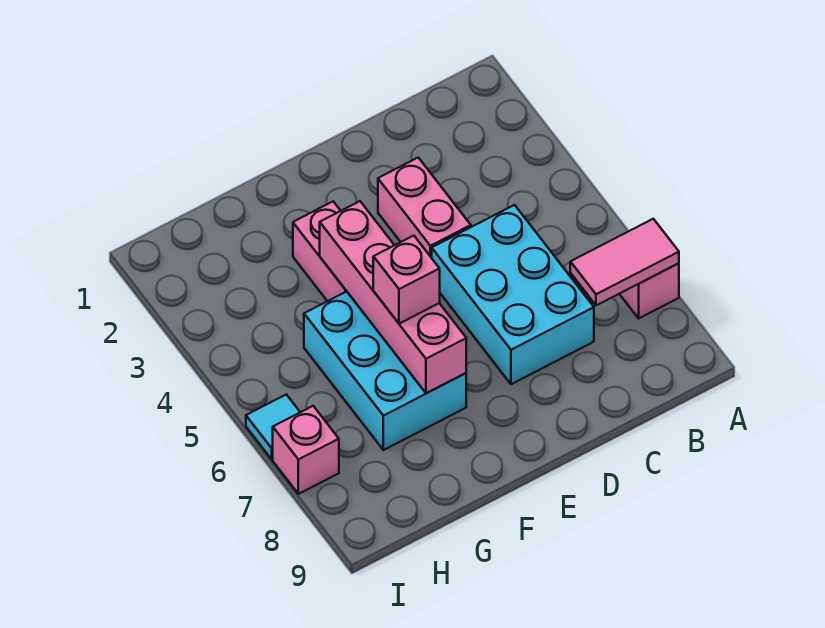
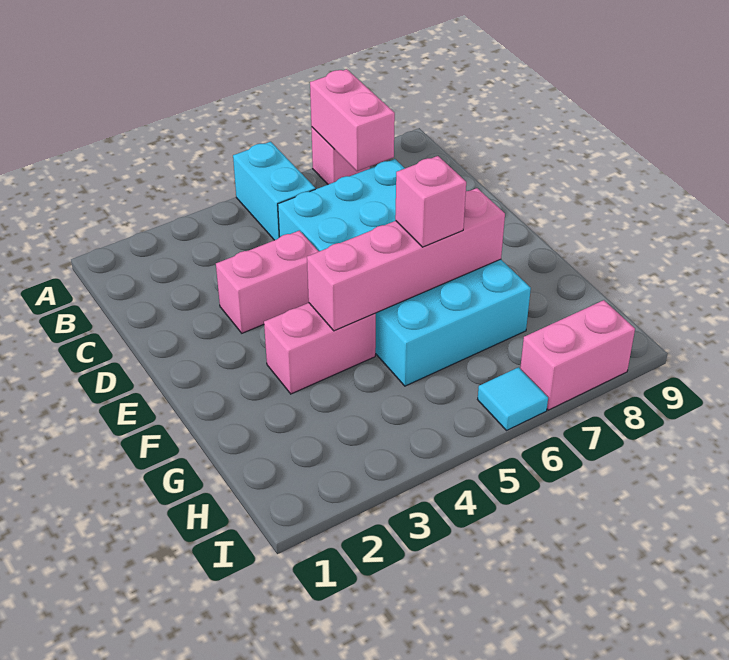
none -> cyan 1x2 brick [233,142,315,240]
pink 1x2 tile [570,219,679,305] -> pink 1x2 brick [310,69,395,171]
pink 1x1 brick [273,406,339,494] -> pink 1x2 brick [520,300,635,410]

